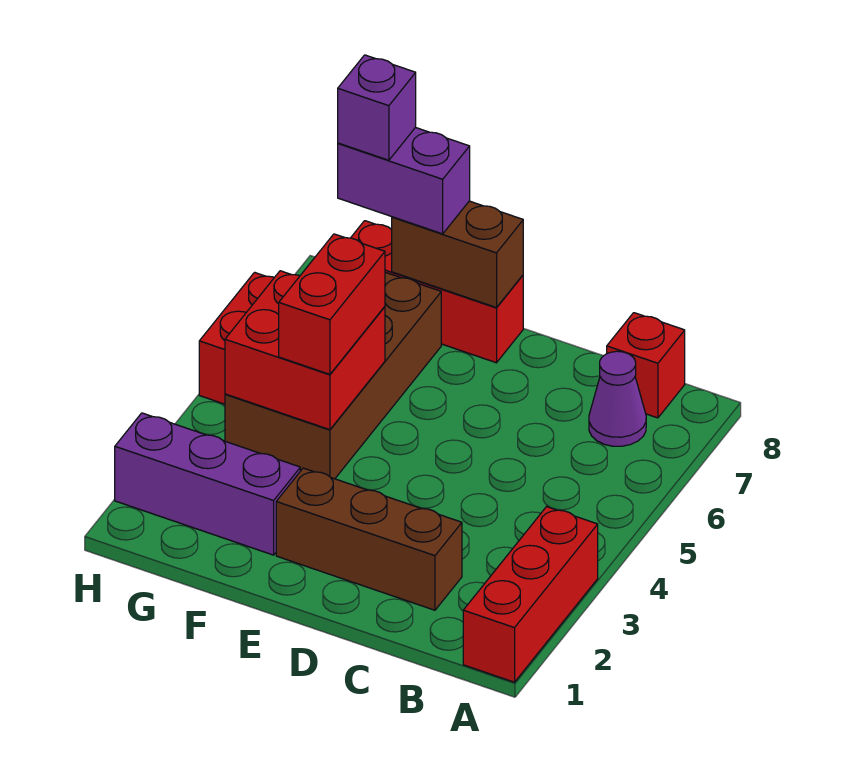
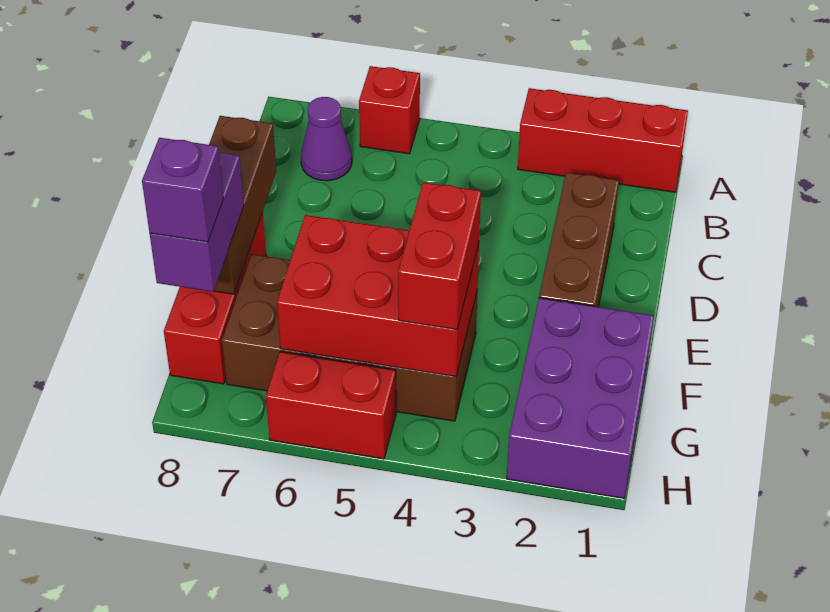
red 1x1 brick [607,313,685,418] -> red 1x1 brick moved to [359,66,420,154]
brown 1x2 brick [392,201,523,308] -> brown 1x3 brick [209,116,276,294]
purple 1x3 brick [115,413,300,555] -> purple 2x3 brick [507,298,654,498]
red 2x2 brick [225,271,385,430] -> red 2x3 brick [277,215,479,377]
red 1x2 brick [279,234,385,374] -> red 1x2 brick turned to [398,182,481,330]

